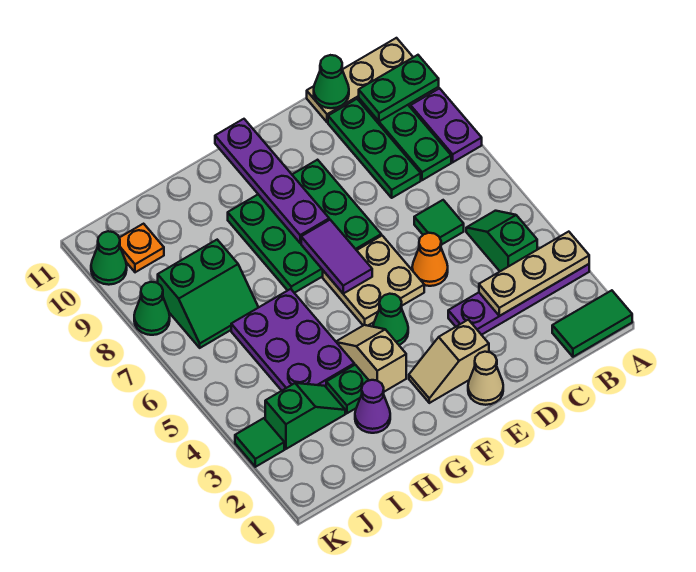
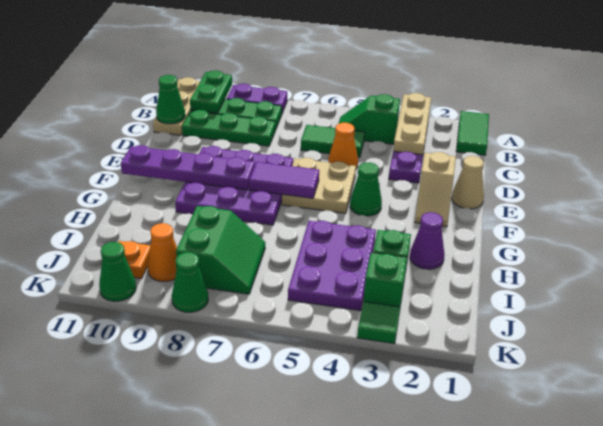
green 1x1 tile [414,200,464,245] -> green 1x2 tile [301,125,365,157]
green 3x3 plate [228,160,381,293] -> purple 3x3 plate [175,146,293,225]
tan 1x2 slope [336,325,406,392] -> none
purple 2x3 plate [231,289,354,391] -> purple 2x3 plate turned to [288,221,376,311]
none -> orange 1x1 cone [147,223,177,281]

